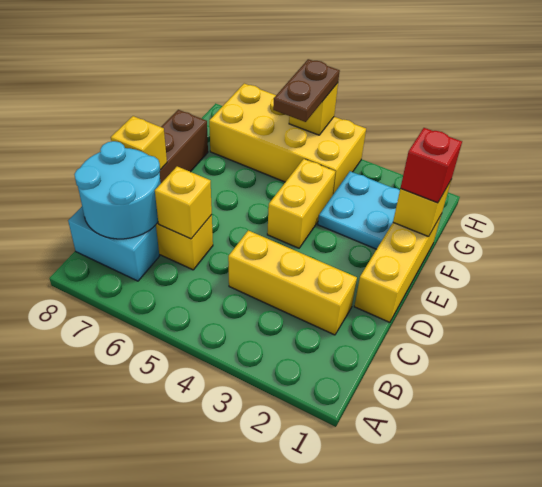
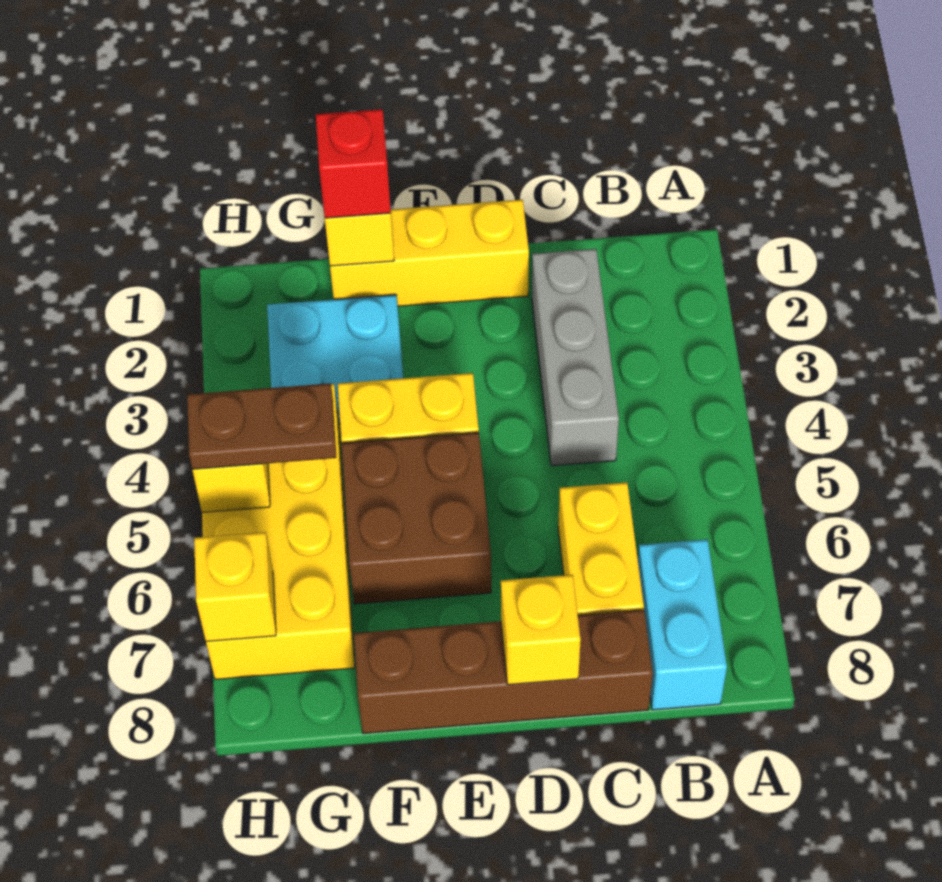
cyan 2x2 round brick [74,141,161,239] -> none
yellow 1x3 brick [228,230,357,335] -> grey 1x3 brick [532,249,619,466]
yellow 1x1 brick [155,166,212,239] -> yellow 1x1 brick moved to [194,532,276,641]
none -> brown 2x2 brick [341,432,491,604]

